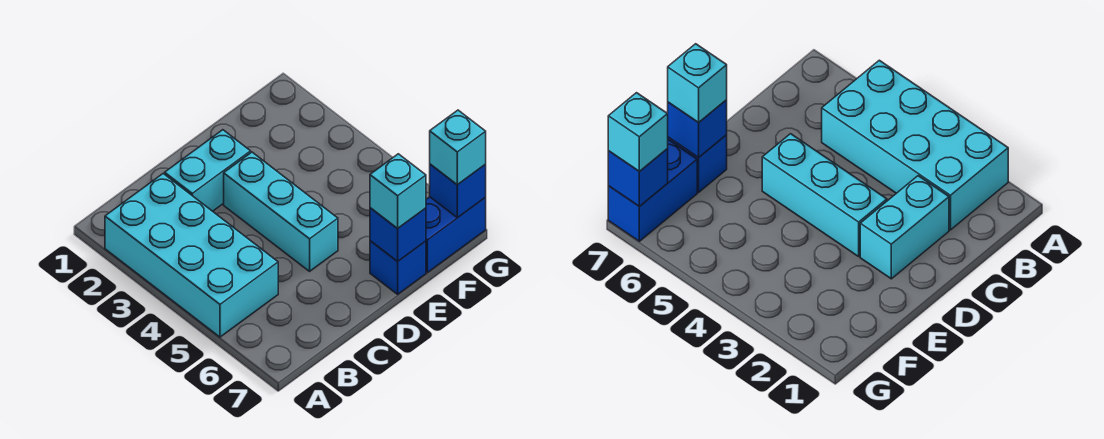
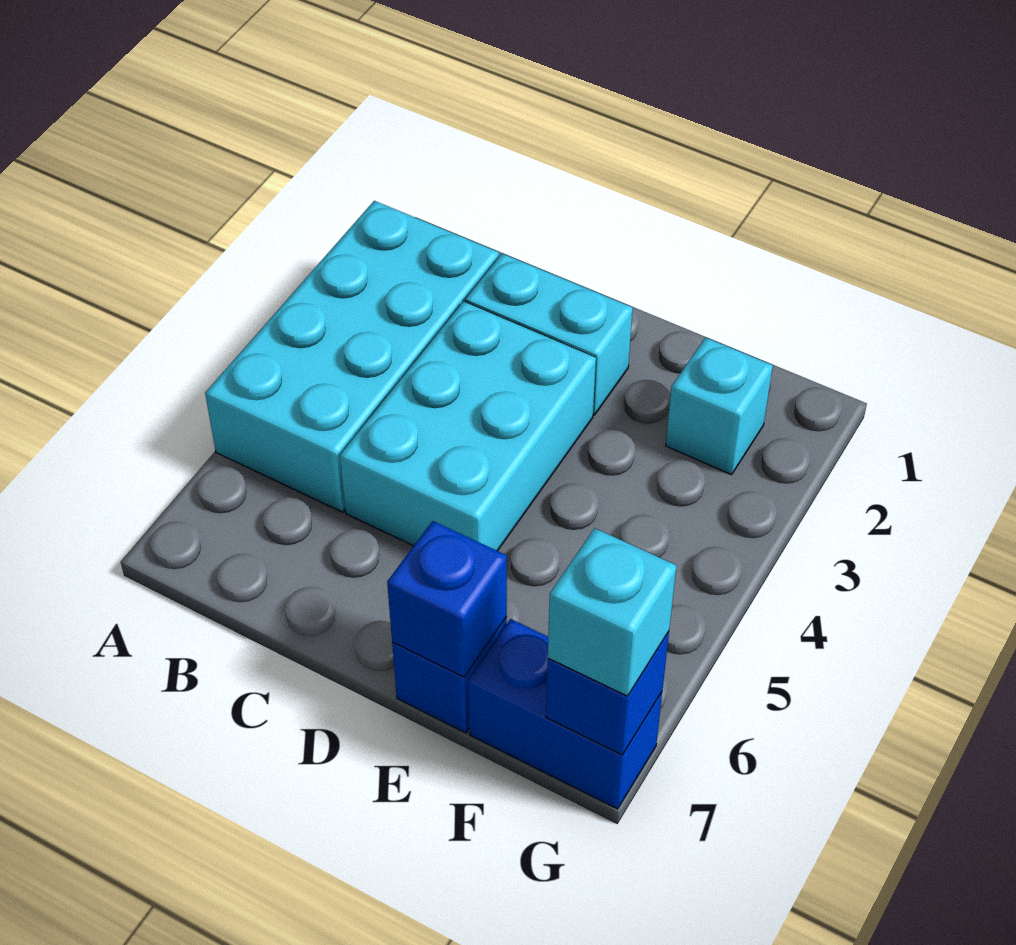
cyan 1x3 brick [224,152,338,271] -> cyan 2x3 brick [340,301,596,551]
cyan 1x1 brick [370,154,426,228] -> cyan 1x1 brick moved to [666,338,773,475]

